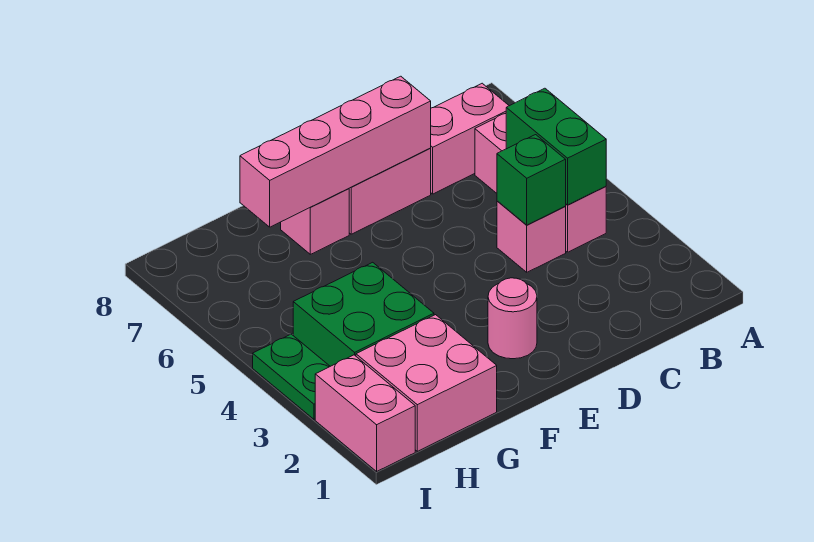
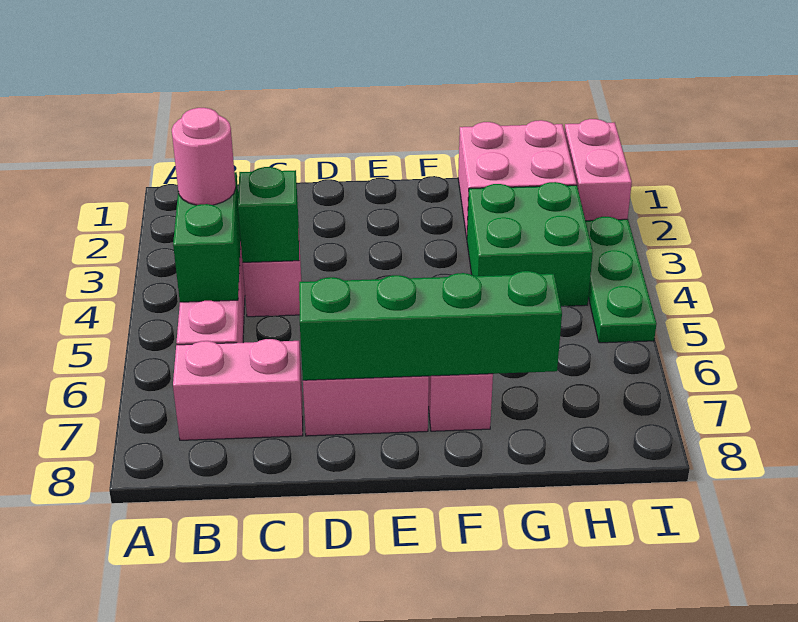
pink 1x4 brick [240,76,431,227] -> green 1x4 brick [299,271,562,380]
pink 1x1 round brick [488,278,537,359] -> pink 1x1 round brick moved to [172,108,236,205]
green 1x2 plate [253,334,330,419] -> green 1x3 plate [586,217,656,343]

